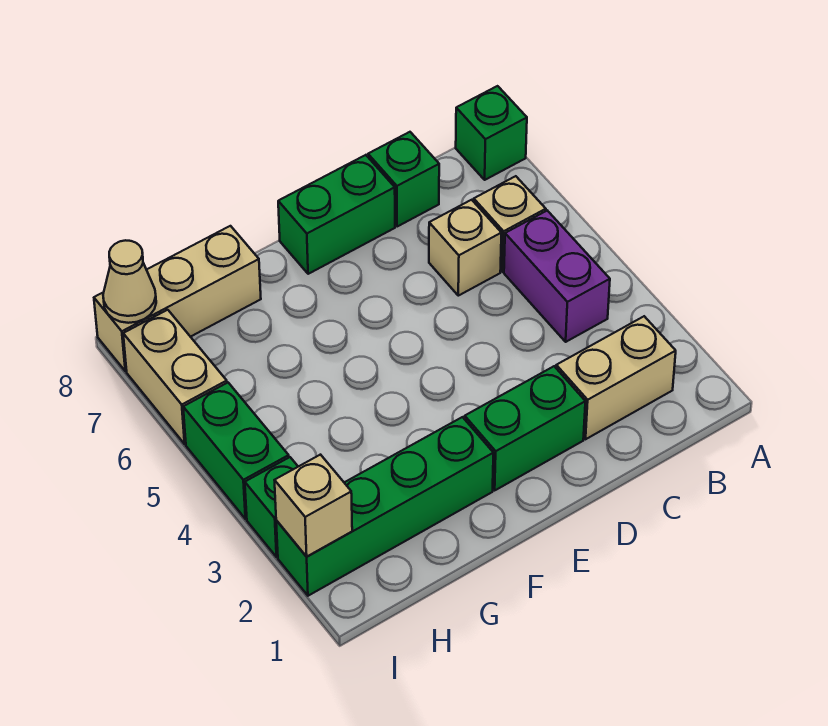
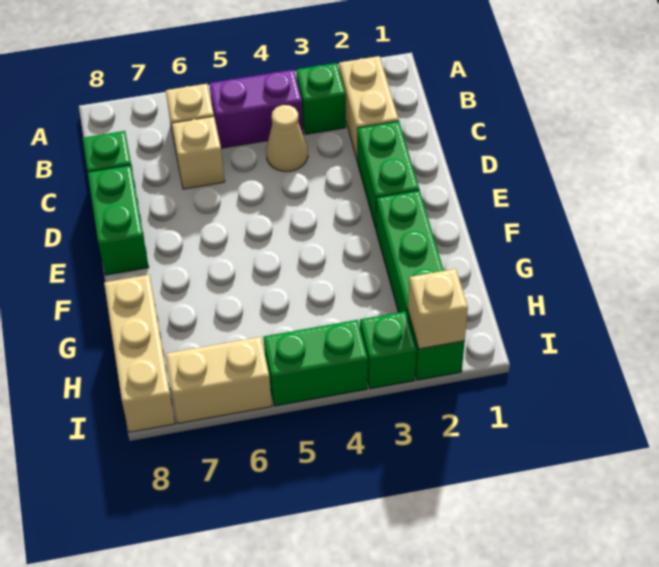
green 1x1 brick [456,86,527,180] -> green 1x1 brick moved to [296,63,346,134]
tan 1x1 cone [103,240,156,323] -> tan 1x1 cone moved to [266,105,308,172]

